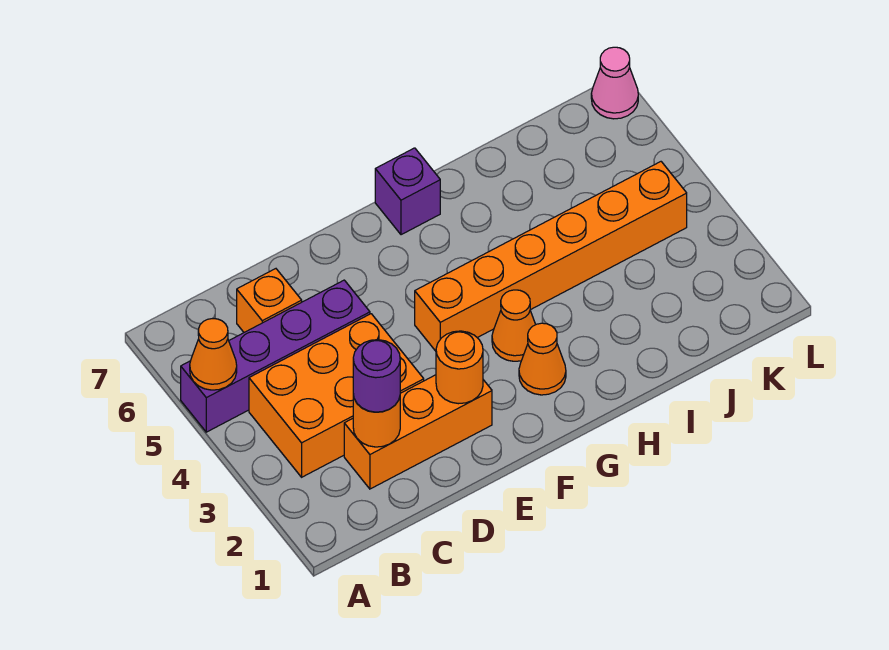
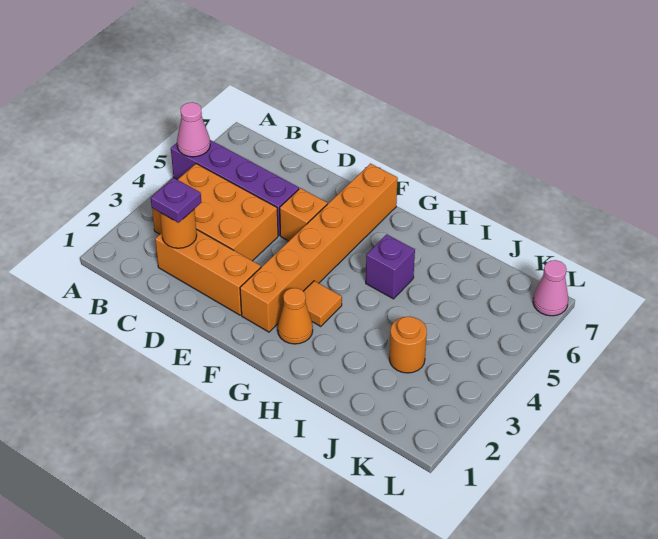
orange 1x1 cone [190,318,237,390] -> pink 1x1 cone [177,102,210,157]
purple 1x1 round brick [353,340,400,412] -> purple 1x1 plate [151,178,201,223]
orange 1x1 brick [237,269,302,332] -> orange 1x1 brick moved to [280,188,327,241]
orange 1x1 round brick [436,331,483,404] -> orange 1x1 round brick moved to [389,316,427,373]
orange 1x6 brick [415,162,687,351] -> orange 1x6 brick turned to [240,164,398,332]
orange 1x1 cone [492,290,536,361] -> orange 1x1 tile [303,281,342,327]
purple 1x1 brick [375,148,440,235] -> purple 1x1 brick moved to [366,234,415,299]

